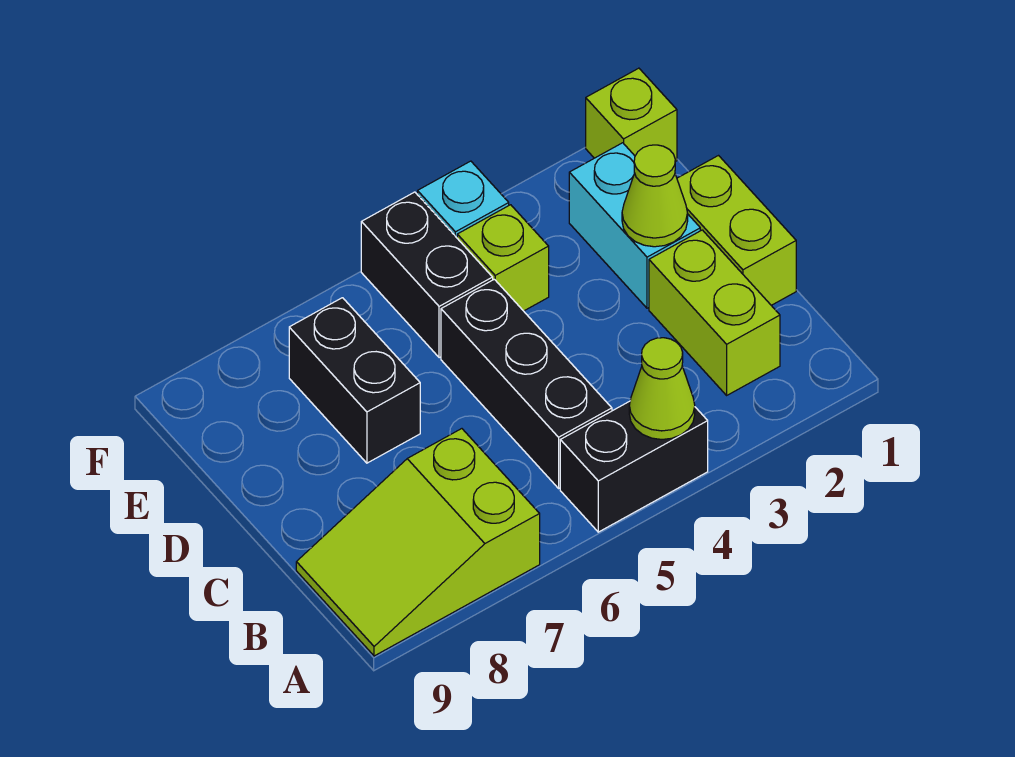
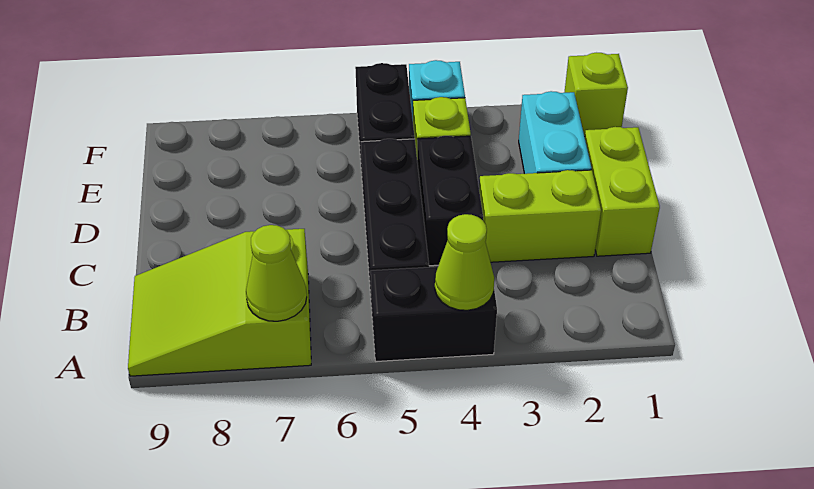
lime 1x2 brick [649,230,780,395] -> lime 1x2 brick turned to [479,170,601,262]
lime 1x1 cone [622,145,688,247] -> lime 1x1 cone moved to [246,225,307,321]
black 1x2 brick [289,298,420,463] -> black 1x2 brick moved to [417,136,483,266]

